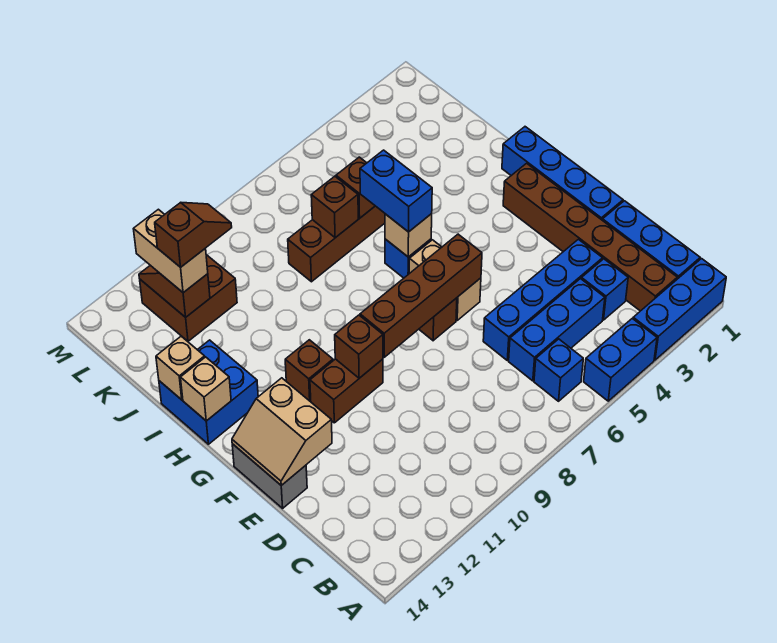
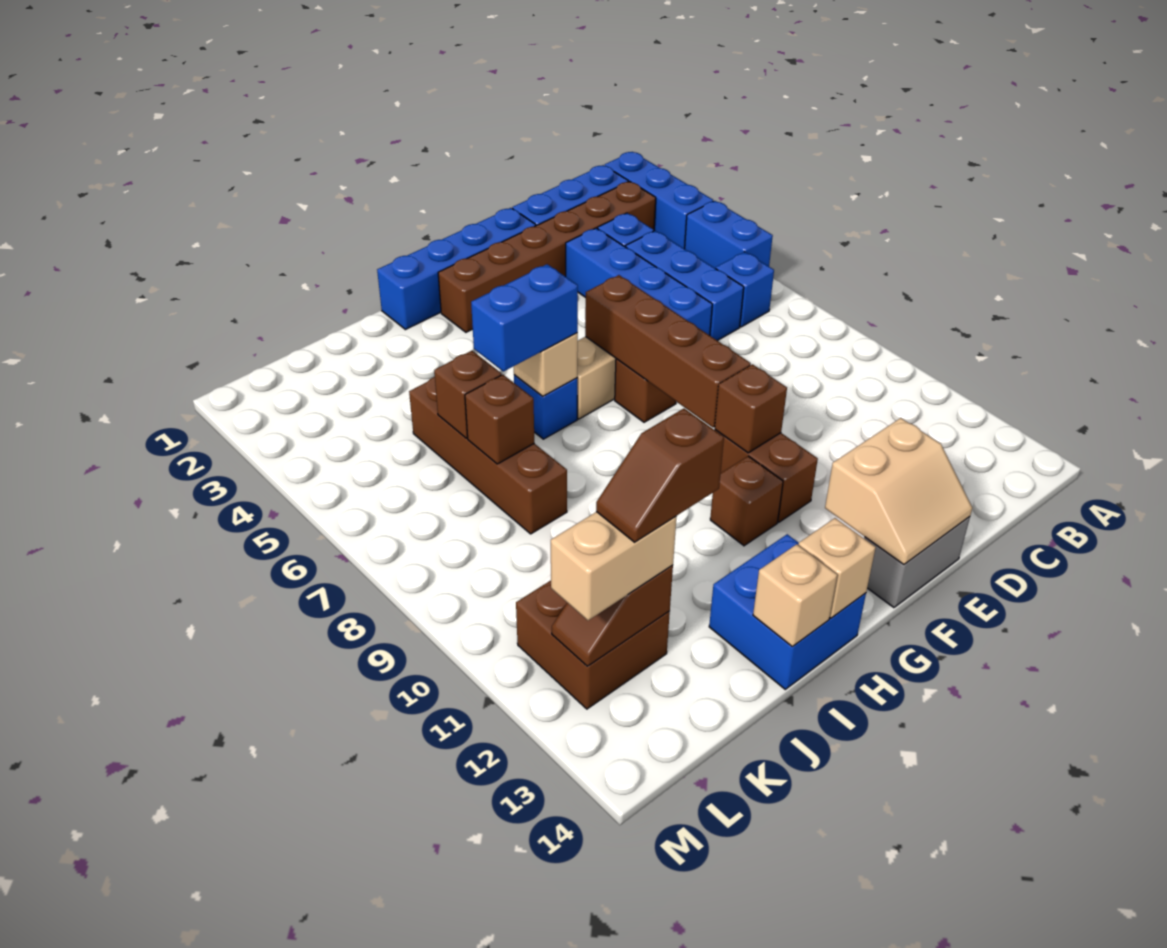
brown 1x2 slope [155,202,232,267] -> brown 1x2 slope turned to [596,408,724,542]

